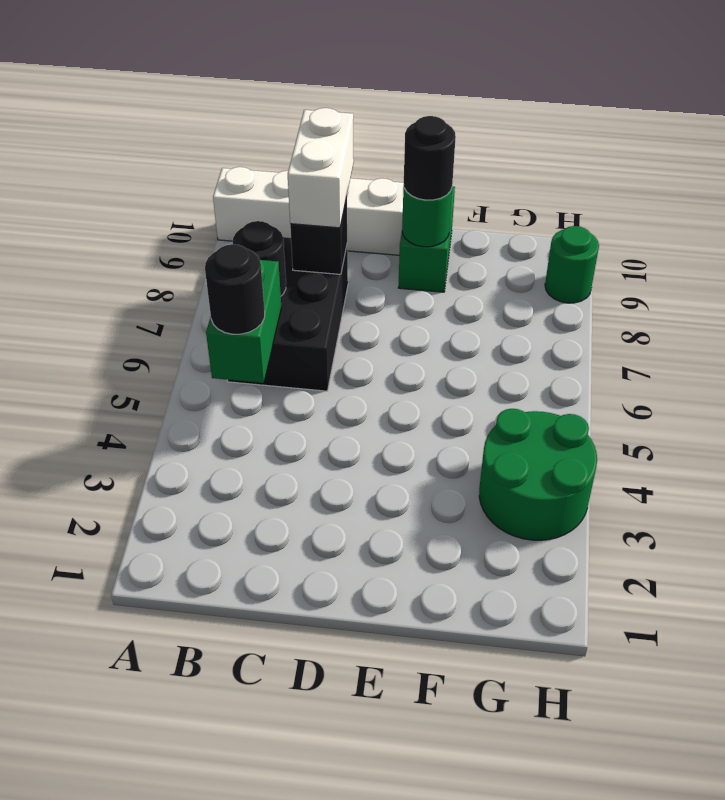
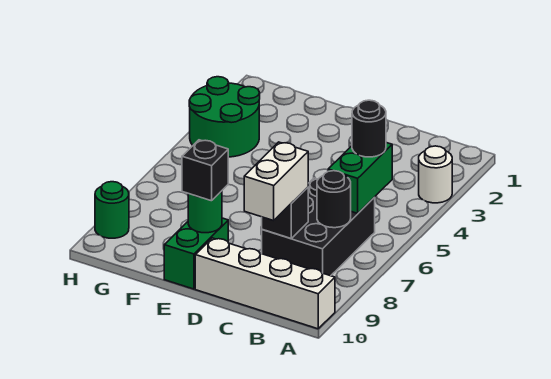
none -> white 1x1 round brick [419,146,452,203]
black 1x1 round brick [404,116,456,200] -> black 1x1 brick [182,140,228,201]

